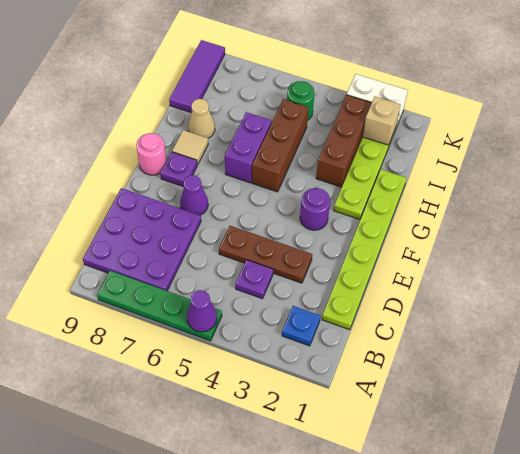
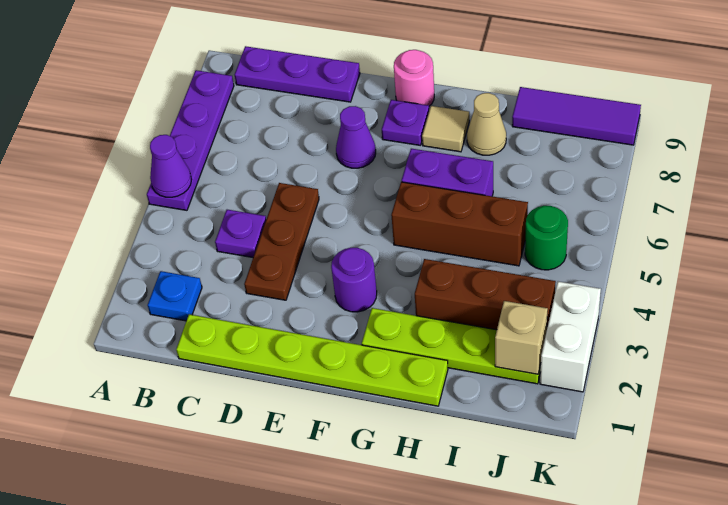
green 1x4 plate [97,271,222,341] -> purple 1x4 plate [147,70,234,210]
purple 3x3 plate [83,188,201,291] -> purple 1x3 plate [235,46,360,102]

